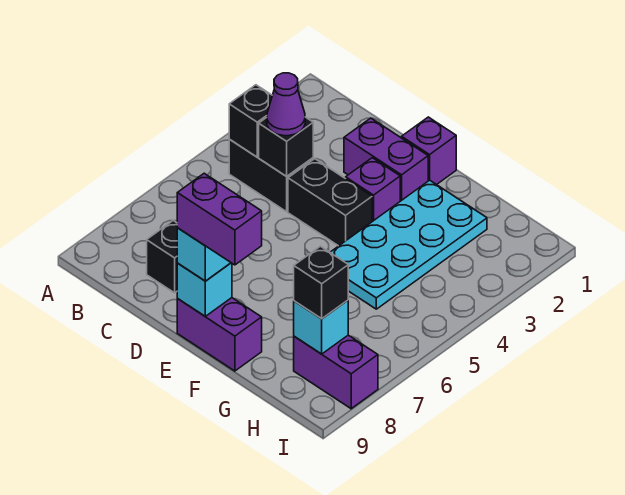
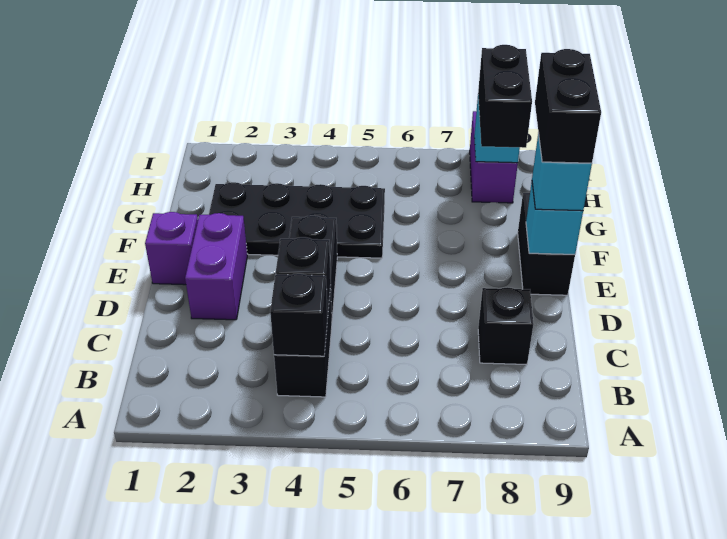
purple 1x1 cone [267,73,305,136] -> none
purple 1x1 brick [346,158,400,221] -> none
purple 1x2 brick [177,298,262,371] -> black 1x2 brick [518,193,575,295]
purple 1x2 brick [177,173,262,265] -> black 1x2 brick [535,49,601,163]
cyan 2x4 plate [330,180,487,309] -> black 2x4 plate [209,182,385,258]
black 1x1 brick [294,246,348,319] -> black 1x2 brick [478,45,532,148]

